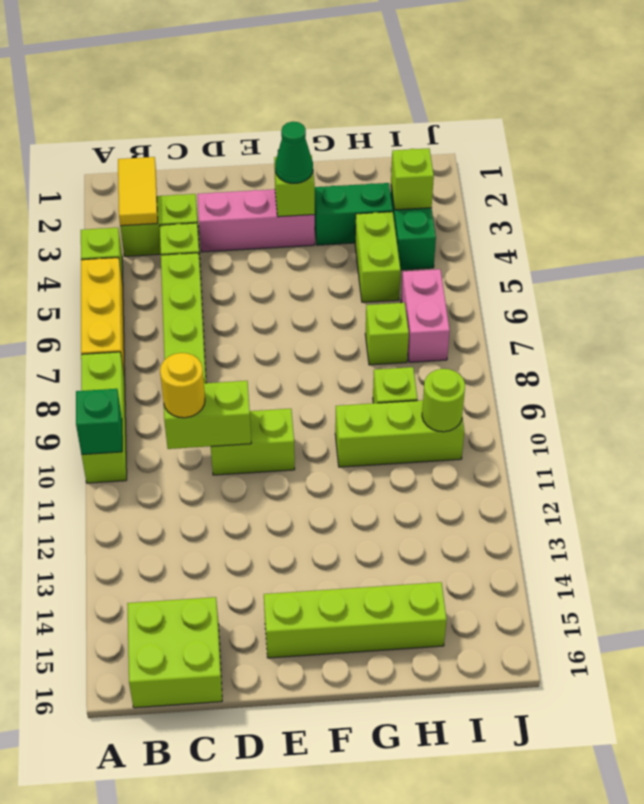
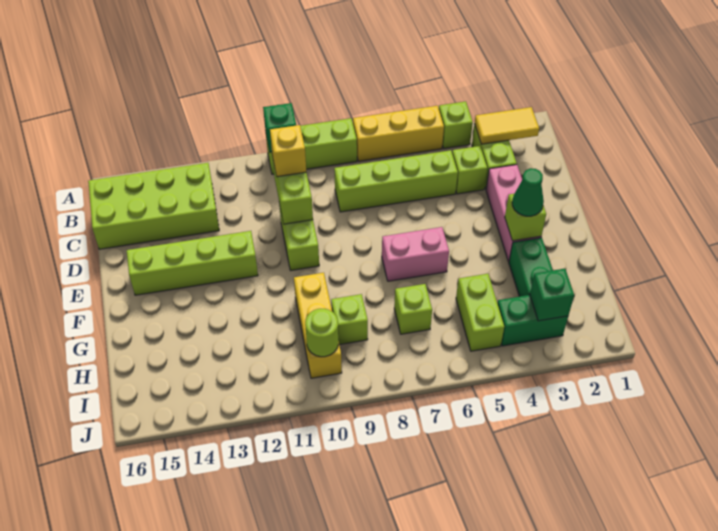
lime 2x2 brick [127,597,222,708] -> lime 2x4 brick [88,163,219,249]
yellow 1x1 round brick [160,353,205,418] -> yellow 1x1 brick [270,125,306,177]
lime 1x4 brick [264,582,447,658] -> lime 1x4 brick turned to [127,231,258,295]
lime 1x3 brick [335,400,464,467] -> yellow 1x3 brick [294,273,342,378]
lime 1x2 brick [355,212,401,302] -> lime 1x2 brick turned to [456,274,504,351]
lime 1x1 brick [391,148,434,210] -> green 1x1 brick [530,269,574,321]
pink 1x2 brick [401,269,450,362] -> pink 1x2 brick moved to [382,227,449,281]

